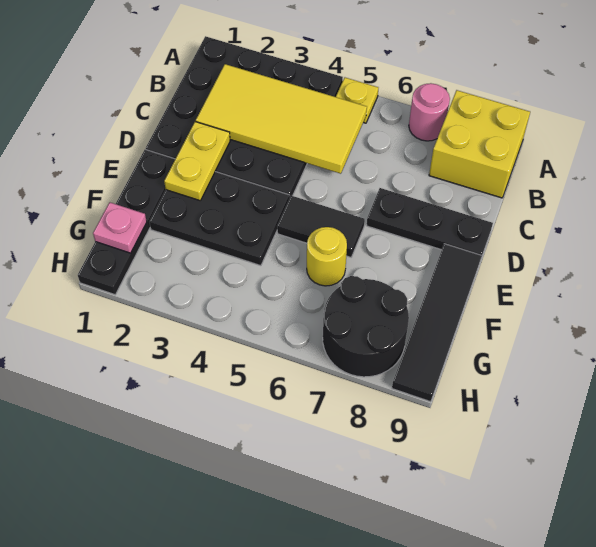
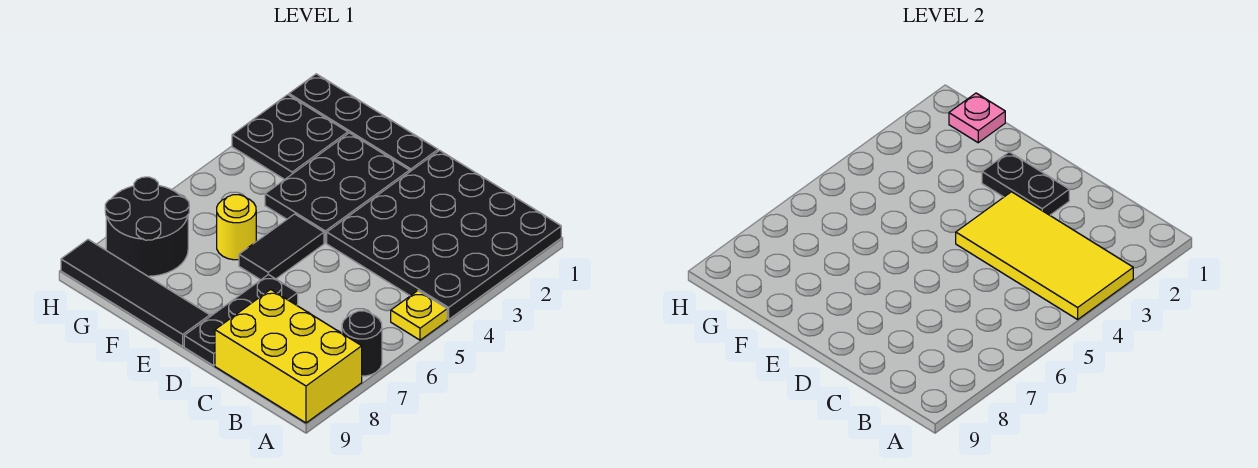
pink 1x1 round brick [409,83,450,141] -> black 1x1 round brick [342,311,382,376]
yellow 2x2 brick [429,90,530,198] -> yellow 2x3 brick [215,289,362,423]
yellow 2x4 tile [196,64,367,174] -> yellow 2x4 tile turned to [956,192,1133,319]
yellow 1x2 plate [164,122,230,201] -> black 1x2 plate [982,152,1069,215]
none -> black 2x2 plate [232,95,348,180]

